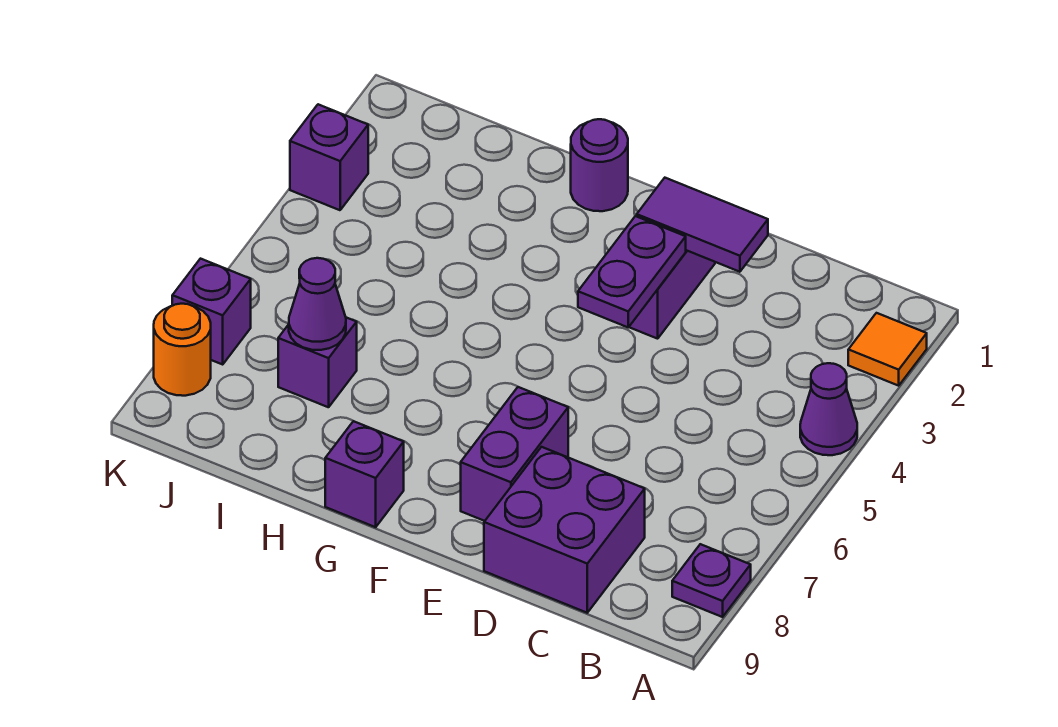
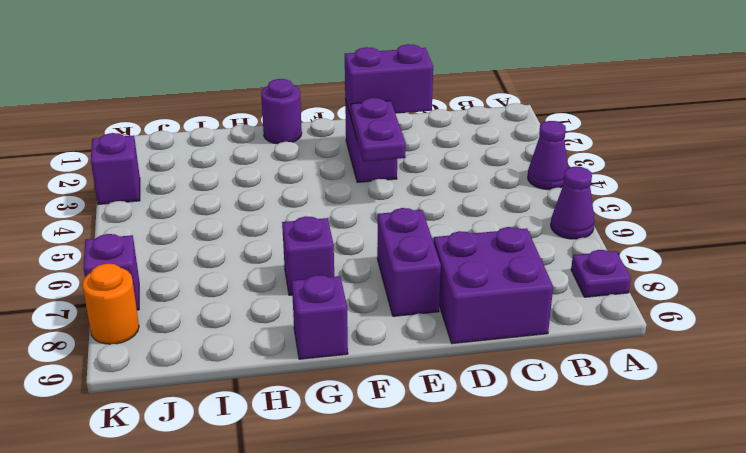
orange 1x1 tile [848,313,927,386] -> none
purple 1x2 tile [637,178,768,272] -> purple 1x2 brick [345,44,433,116]
purple 1x1 brick [278,318,357,407] -> purple 1x1 brick moved to [282,216,334,295]
purple 1x1 cone [289,258,346,350] -> purple 1x1 cone moved to [551,167,595,239]

